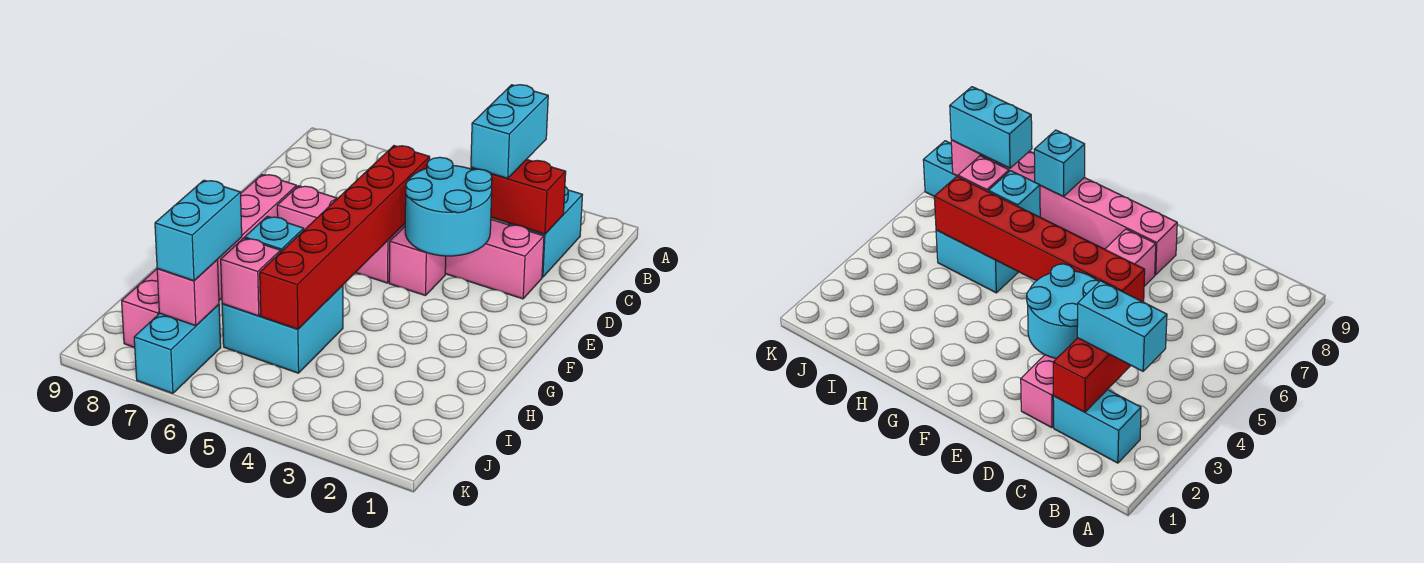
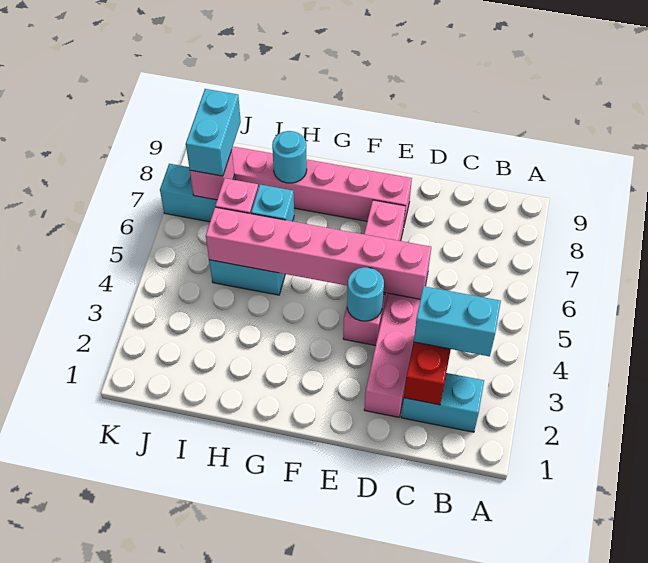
cyan 2x2 round brick [405,157,492,256] -> cyan 1x1 round brick [347,267,384,321]
red 1x6 brick [260,146,430,329] -> pink 1x6 brick [206,207,431,299]
cyan 1x1 brick [1034,130,1085,197] -> cyan 1x1 round brick [272,131,307,183]
cyan 1x2 brick [155,180,242,281] -> cyan 1x2 brick turned to [186,89,241,176]

